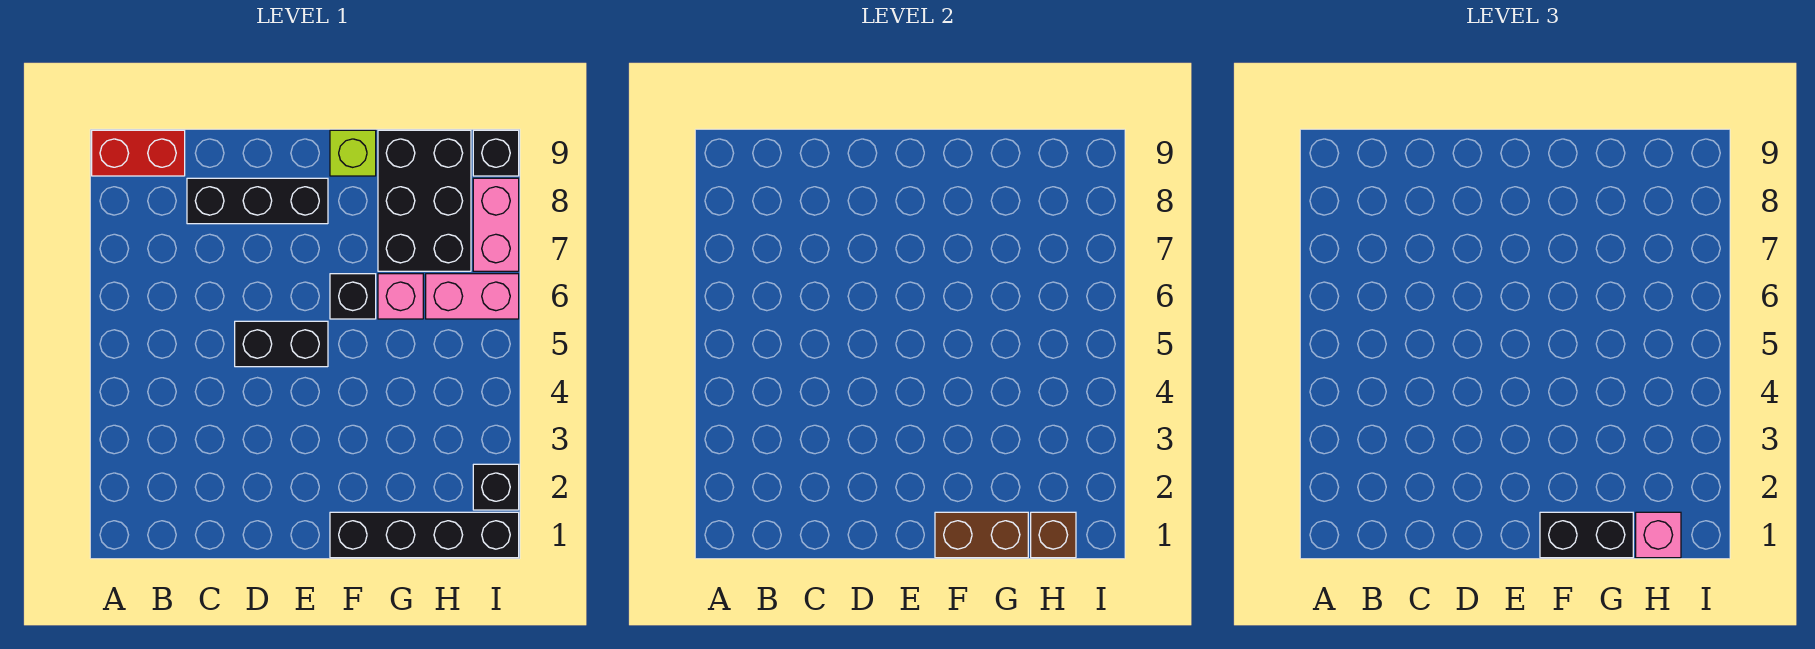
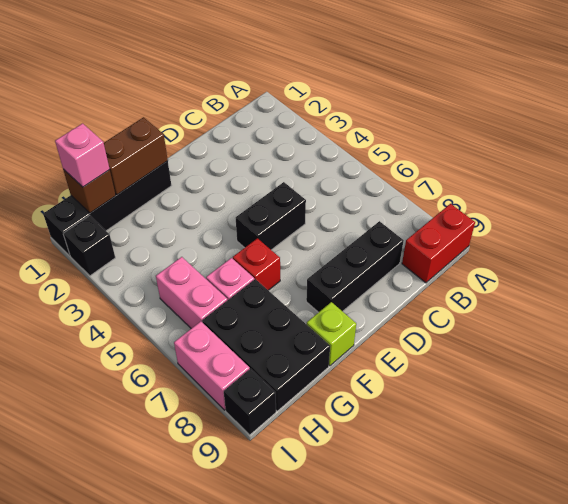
black 1x2 brick [1540,512,1633,558] -> none
black 1x1 brick [330,274,376,319] -> red 1x1 brick [233,238,280,290]
pink 1x2 brick [426,274,519,319] -> pink 1x2 brick turned to [156,257,228,329]

